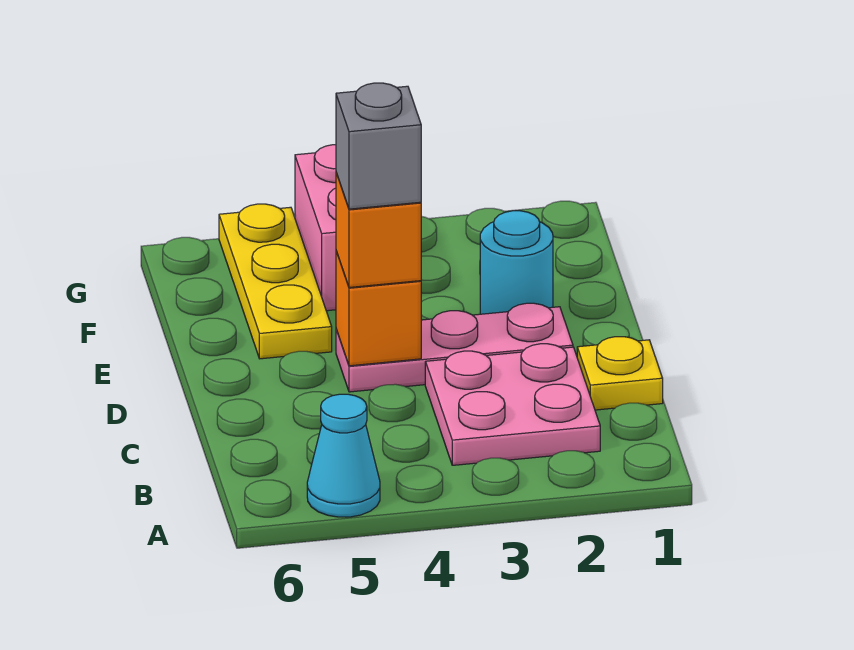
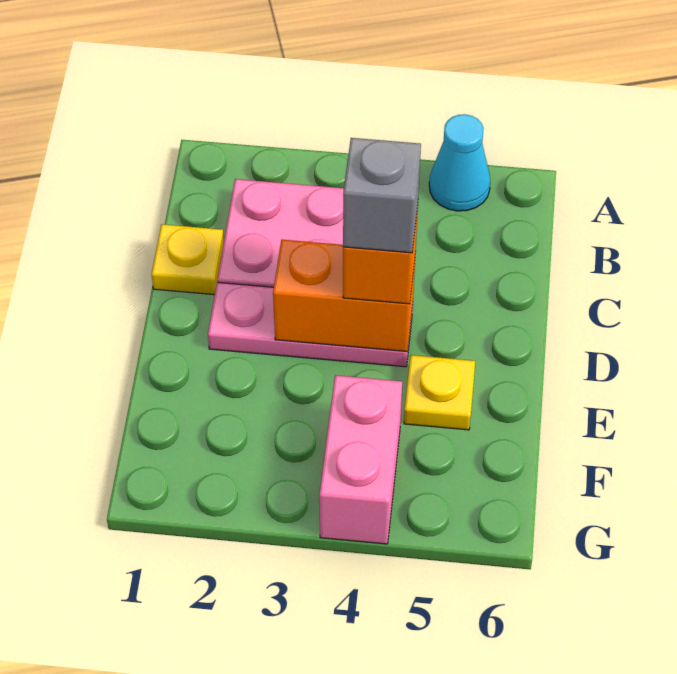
orange 1x1 brick [336,251,421,366] -> orange 1x2 brick [273,240,415,352]
cyan 1x1 round brick [480,211,553,314] -> none
yellow 1x3 plate [219,204,332,359] -> yellow 1x1 plate [404,355,475,430]

